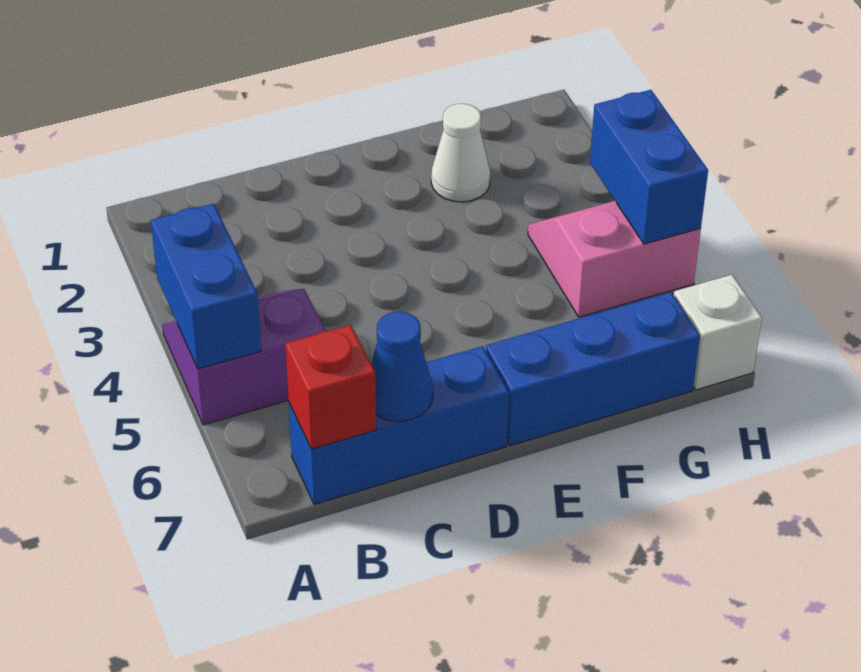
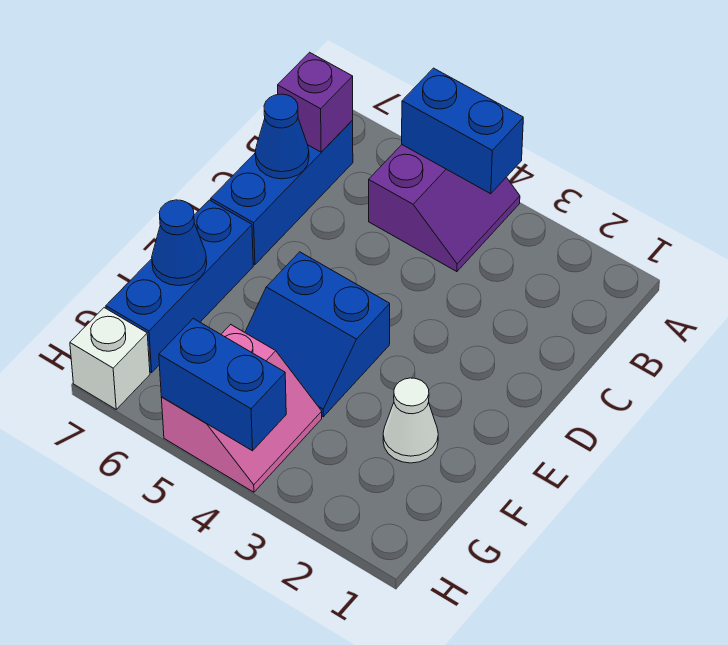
red 1x1 brick [285,325,376,449] -> purple 1x1 brick [278,52,353,152]
none -> blue 2x2 slope [245,252,390,417]
none -> blue 1x1 cone [152,200,207,286]

